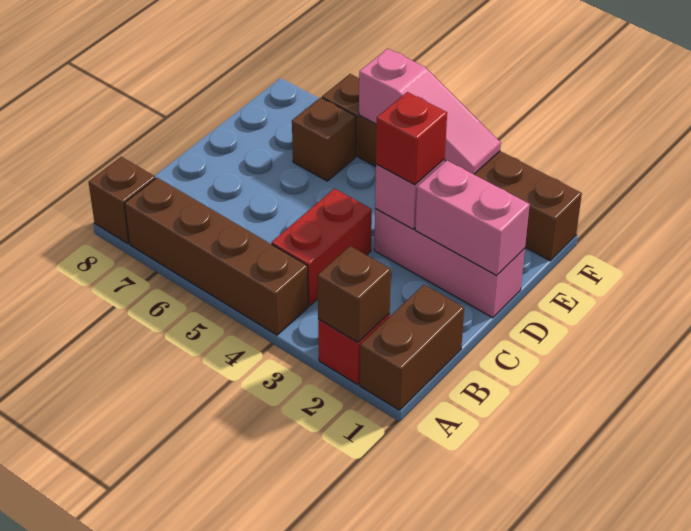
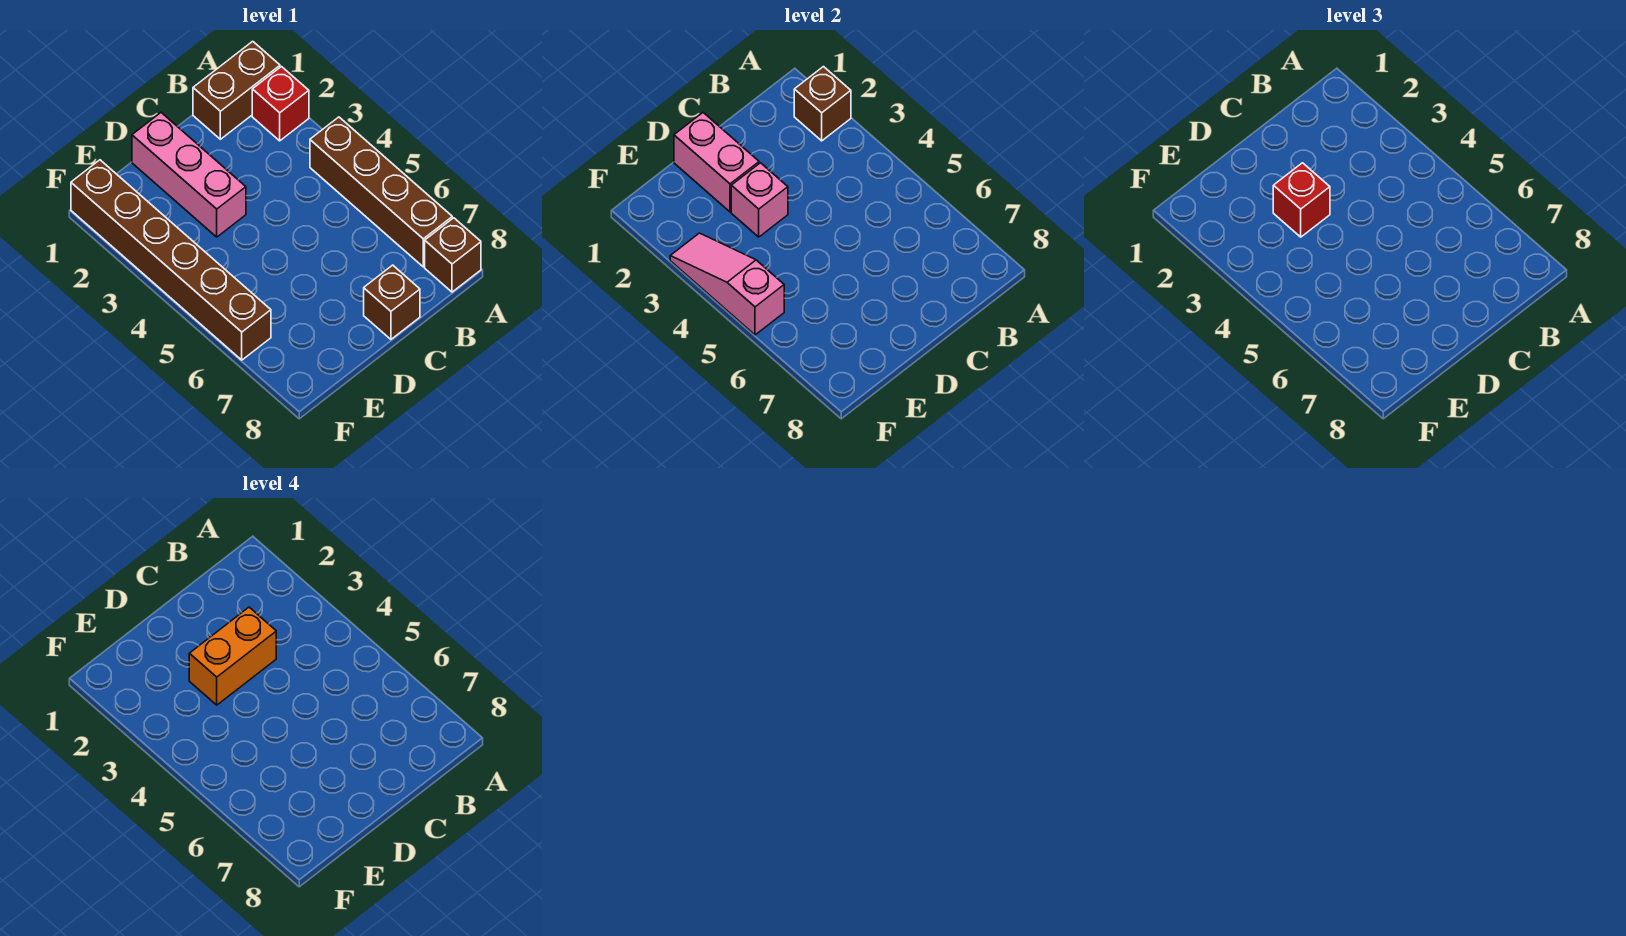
red 1x2 brick [271,189,372,306] -> none
none -> orange 1x2 brick [189,607,276,705]
brown 1x1 brick [292,97,356,181] -> brown 1x1 brick moved to [364,265,420,339]

